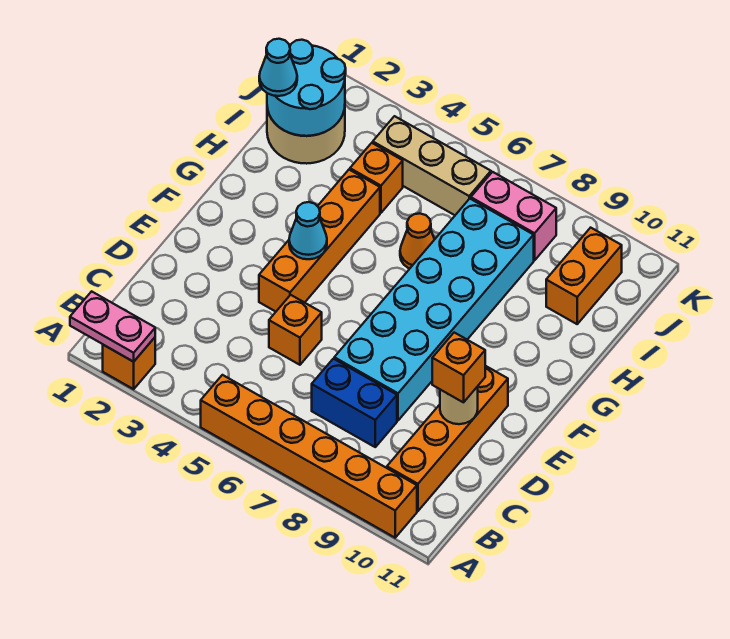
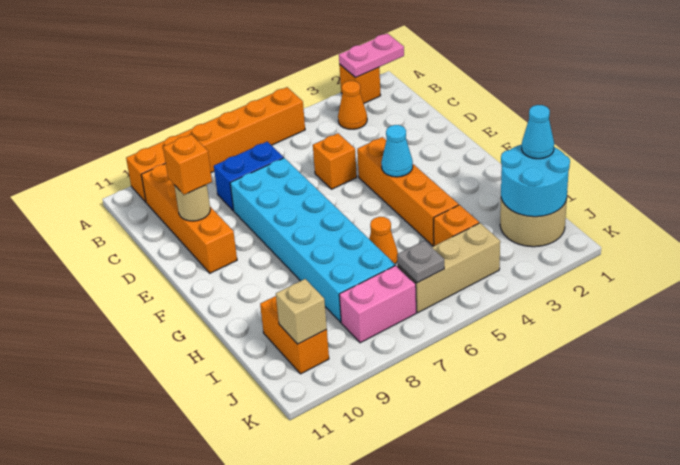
none -> orange 1x1 cone [338,81,367,129]
none -> grey 1x1 plate [397,241,444,283]
none -> tan 1x1 brick [276,279,327,344]

